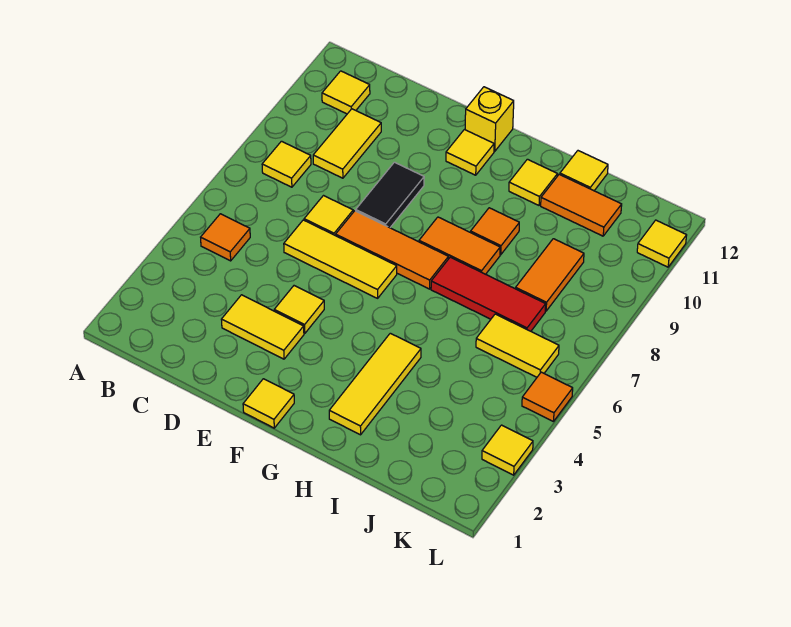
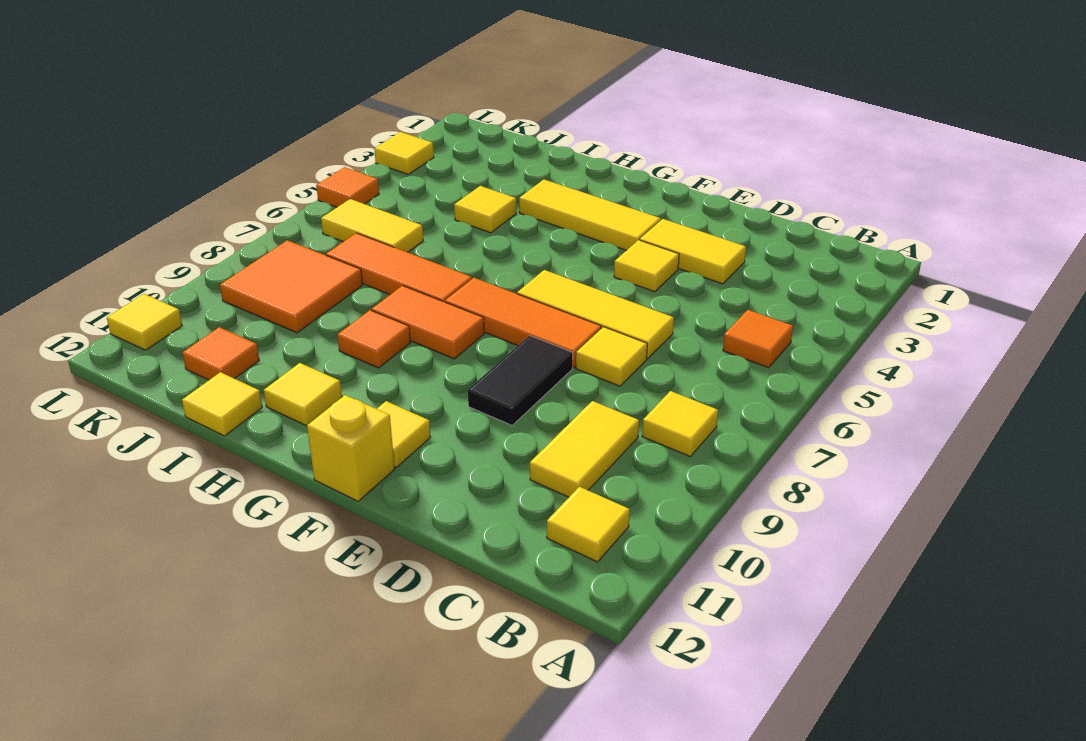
yellow 1x1 tile [243,379,294,428] -> yellow 1x1 tile moved to [454,186,516,233]
yellow 1x3 tile [329,333,421,435] -> yellow 1x3 tile turned to [519,180,661,250]
red 1x3 tile [431,257,546,331] -> orange 1x3 tile [326,233,472,302]
orange 1x2 tile [541,174,622,236] -> orange 1x1 tile [183,327,259,380]
orange 1x2 tile [516,239,584,311] -> orange 2x2 tile [220,240,362,333]

